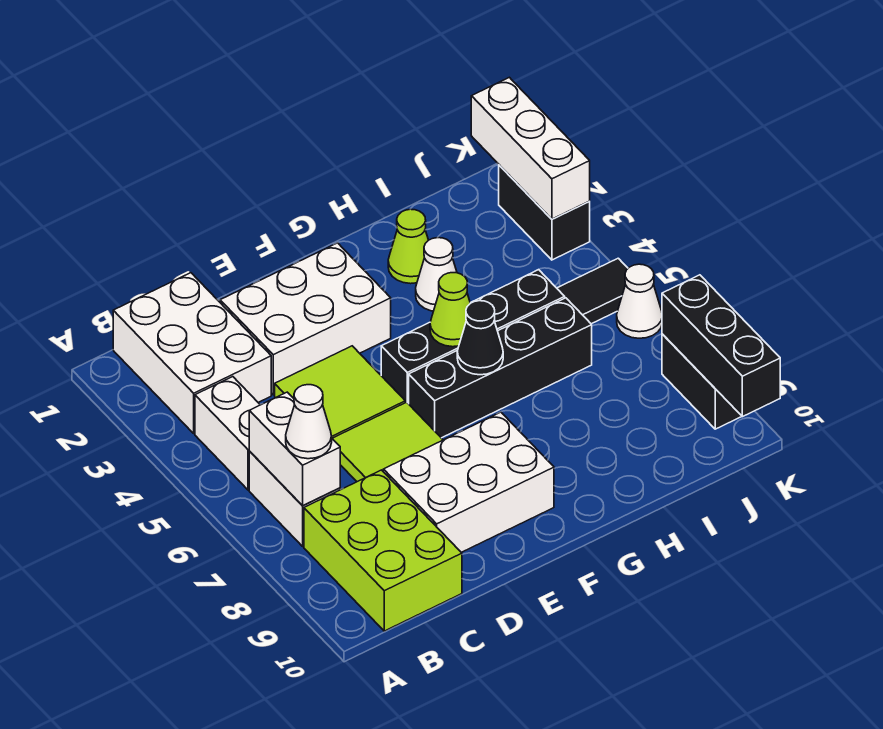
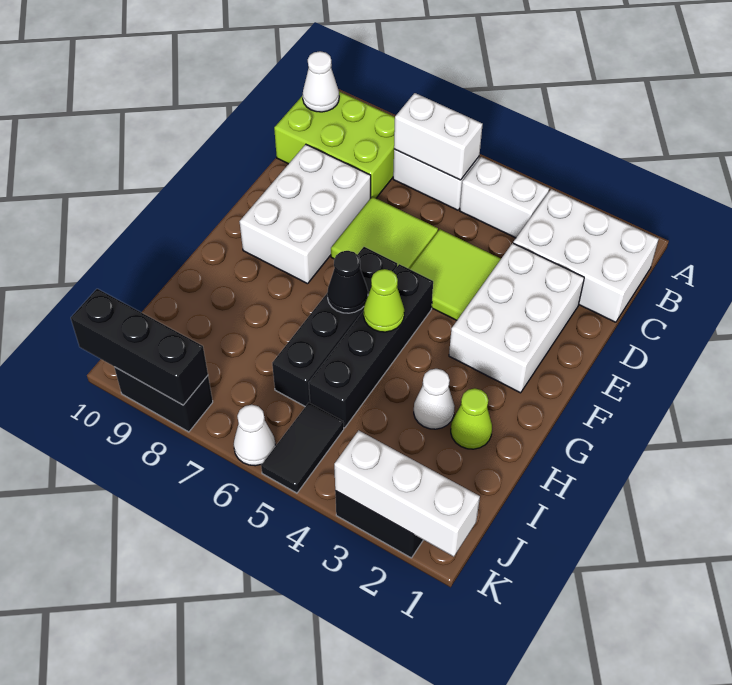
white 1x1 cone [286,385,332,459] -> white 1x1 cone moved to [303,51,339,112]

